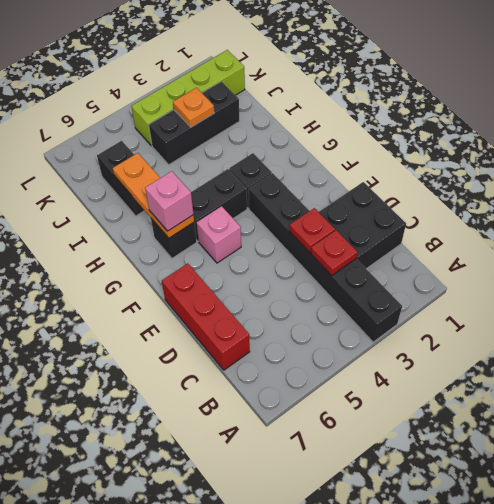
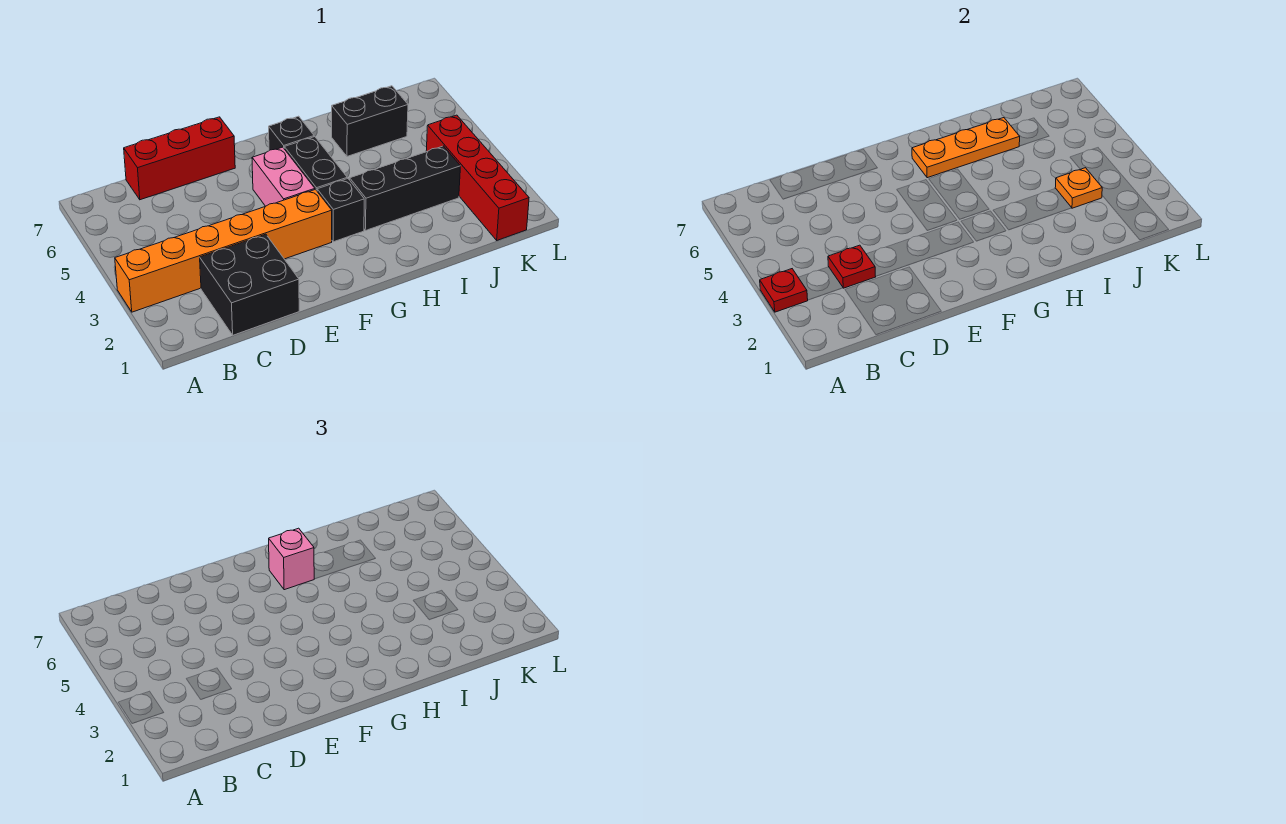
black 1x6 brick [249,173,402,342] -> orange 1x6 brick [115,190,332,312]
red 1x1 plate [290,208,335,252] -> red 1x1 plate moved to [760,269,808,312]
pink 1x1 brick [197,206,241,263] -> pink 1x2 brick [252,147,315,206]
black 1x3 brick [149,81,240,165] -> black 1x3 brick turned to [350,146,461,231]
lime 1x4 brick [131,50,245,146] -> red 1x4 brick [426,115,529,240]

